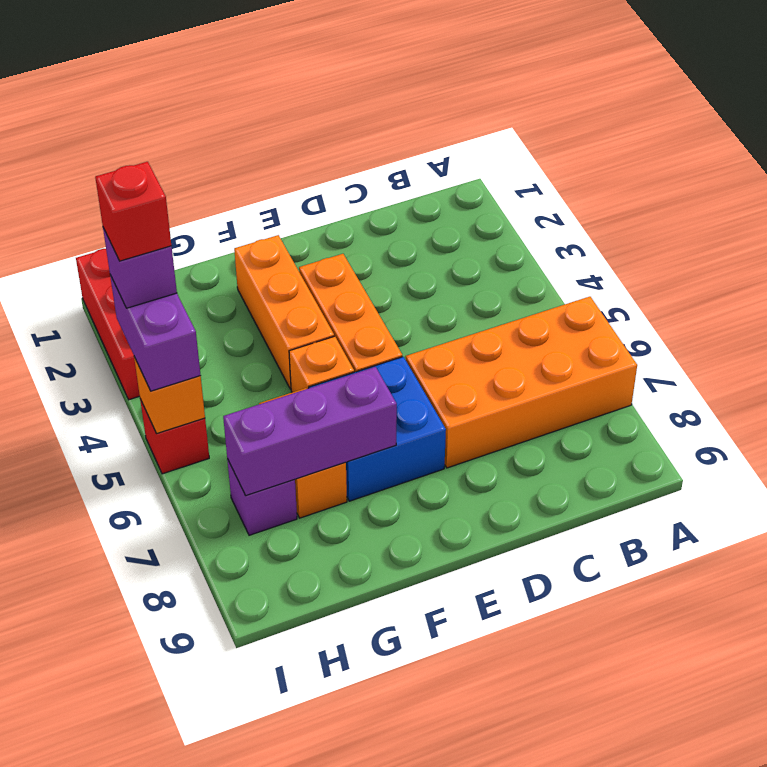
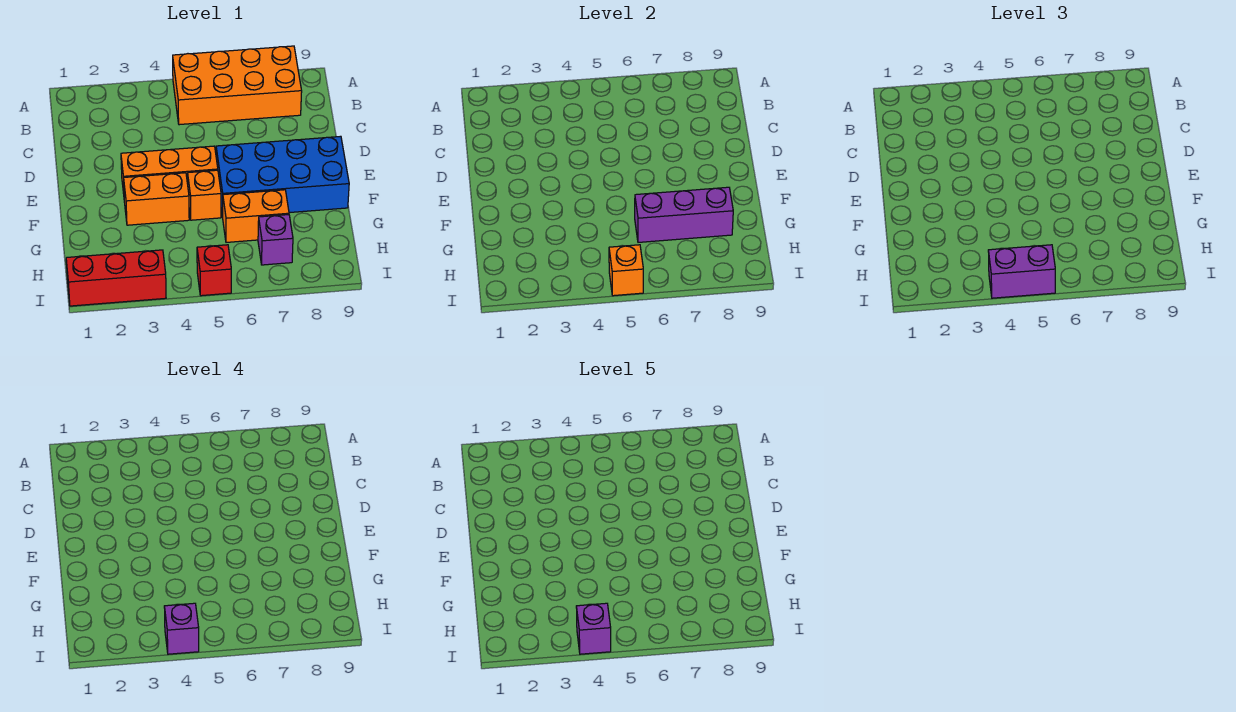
orange 2x4 brick [406,297,637,468] -> orange 2x4 brick turned to [173,46,302,125]
blue 2x2 brick [309,357,446,501] -> blue 2x4 brick [216,136,349,217]
orange 1x3 brick [234,235,334,389] -> orange 1x2 brick [124,173,189,225]
purple 1x3 brick [223,367,397,496] -> purple 1x3 brick turned to [635,187,733,242]
red 1x1 brick [95,162,171,261] -> purple 1x1 brick [576,603,611,654]

